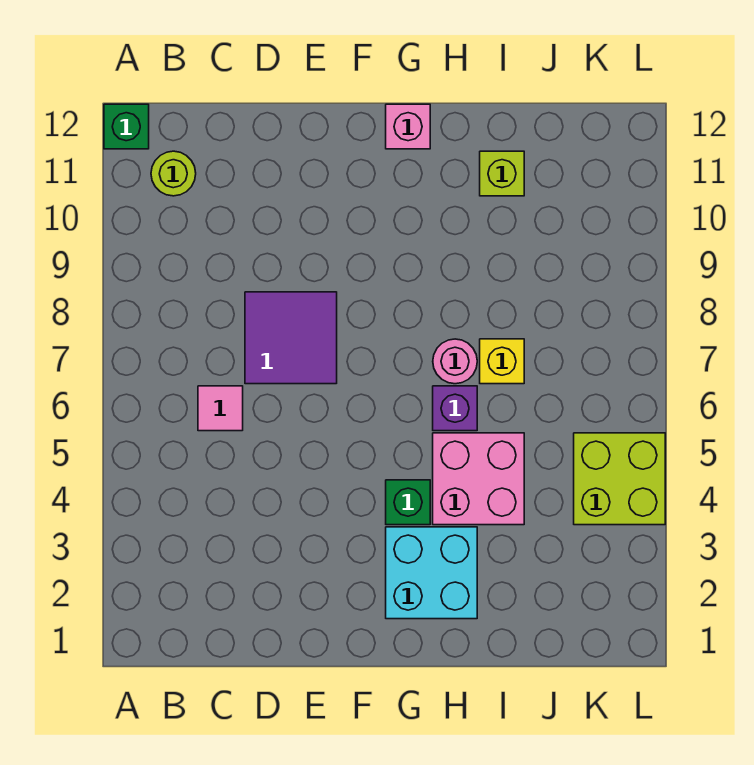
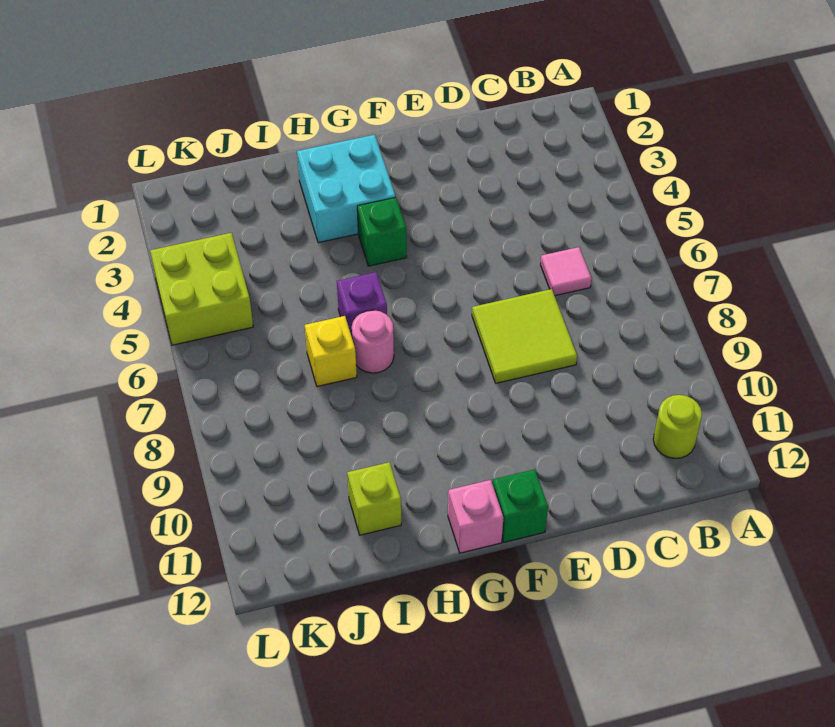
green 1x1 brick [104,104,149,149] -> green 1x1 brick moved to [493,469,548,542]
purple 2x2 tile [245,292,337,384] -> lime 2x2 tile [472,289,577,383]
pink 2x2 brick [433,433,524,525] -> none

